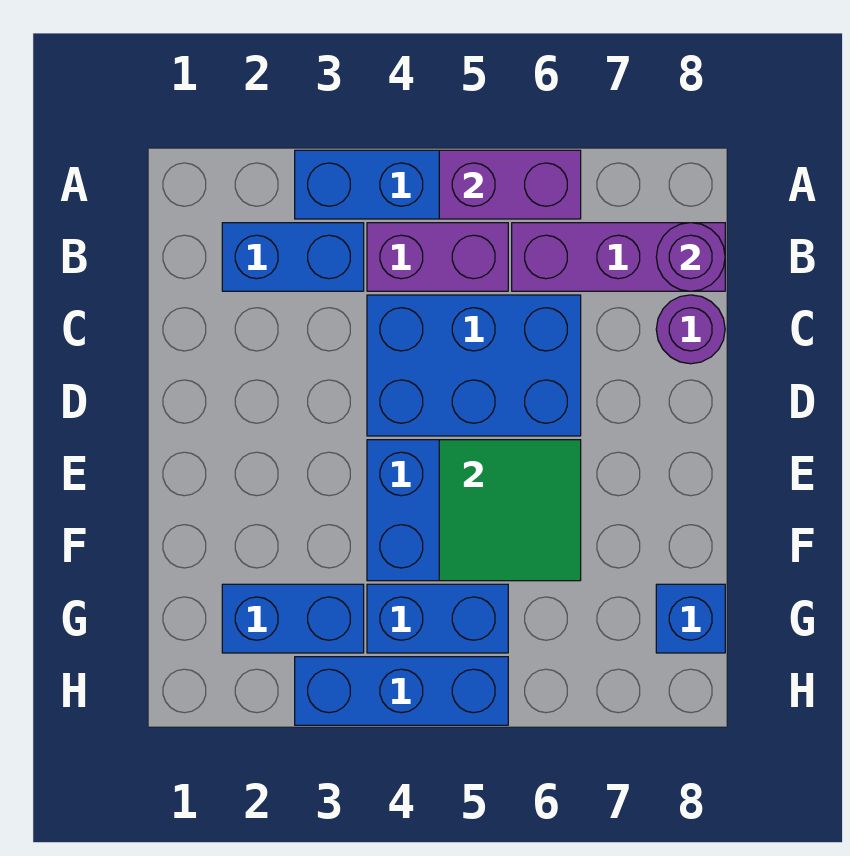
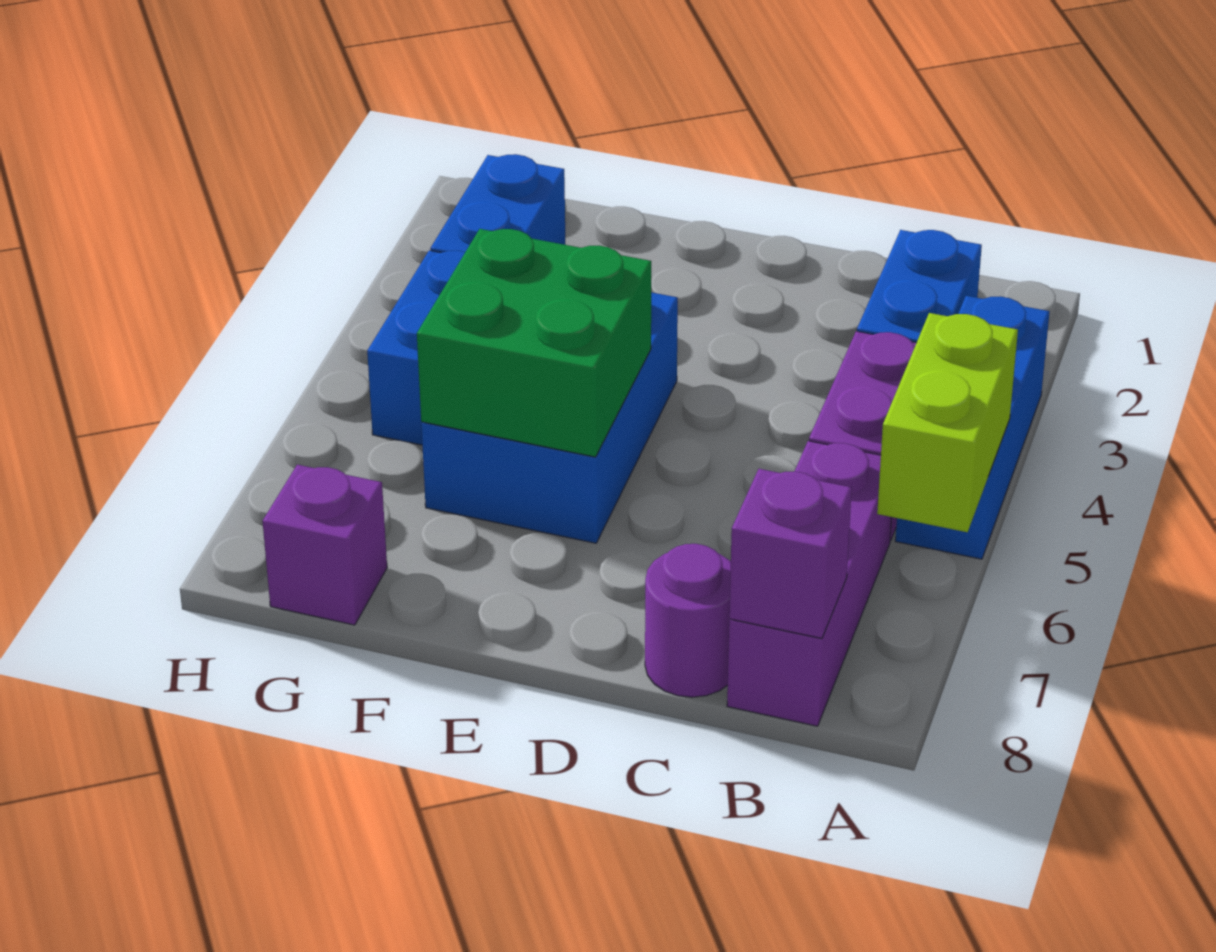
purple 1x2 brick [439,150,581,219] -> lime 1x2 brick [877,313,1018,532]
purple 1x1 round brick [656,223,725,291] -> purple 1x1 brick [729,469,852,639]
blue 2x3 brick [367,295,581,436] -> none
green 2x2 tile [439,440,581,581] -> green 2x2 brick [417,229,651,457]
blue 1x1 brick [656,584,725,653] -> purple 1x1 brick [263,465,387,625]
blue 1x3 brick [295,657,508,725] -> none

